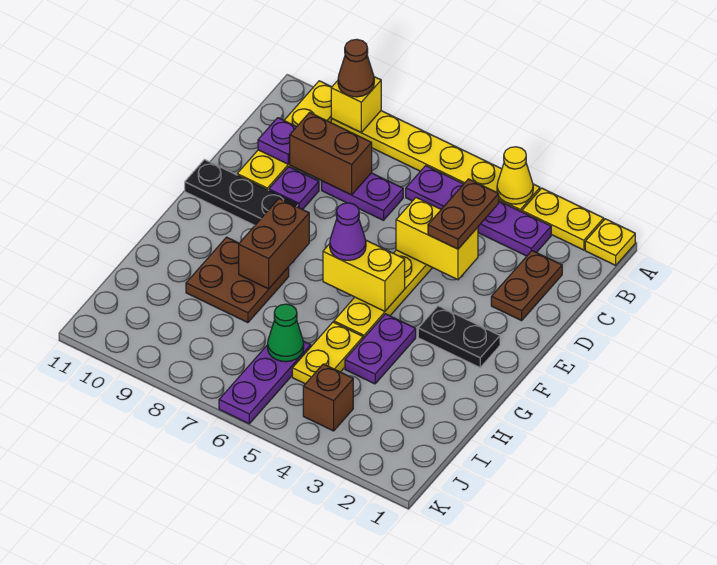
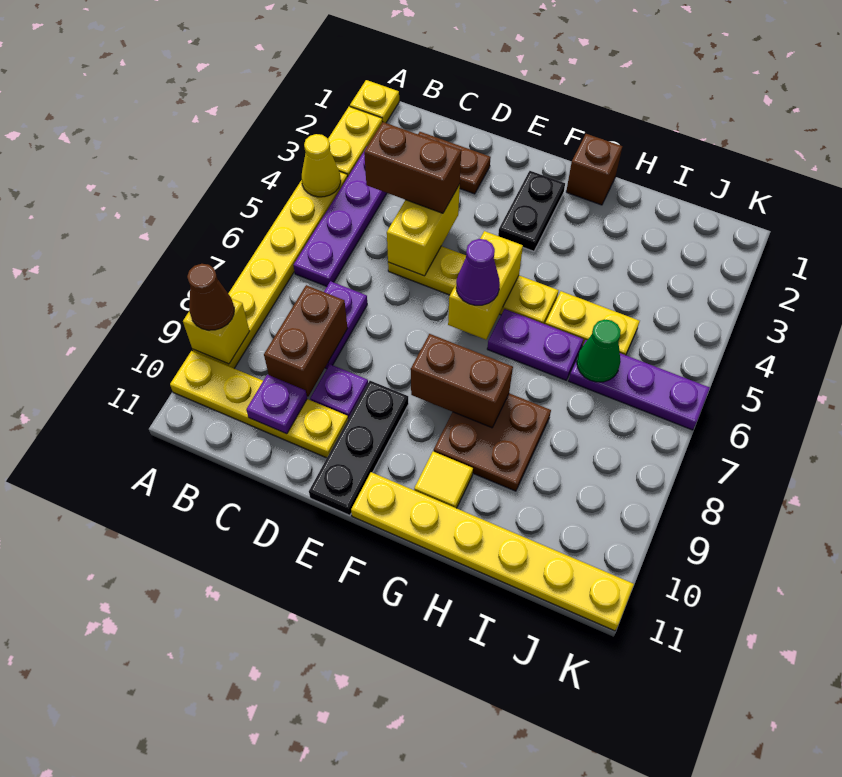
brown 1x2 plate [428,179,499,249] -> brown 1x2 brick [364,122,461,213]
none -> yellow 1x6 plate [351,472,634,631]
purple 1x2 plate [345,314,416,384] -> purple 1x2 plate moved to [487,309,583,380]
none -> yellow 1x1 tile [414,451,473,508]
brown 1x1 brick [303,364,353,431] -> brown 1x1 brick moved to [566,134,622,205]

